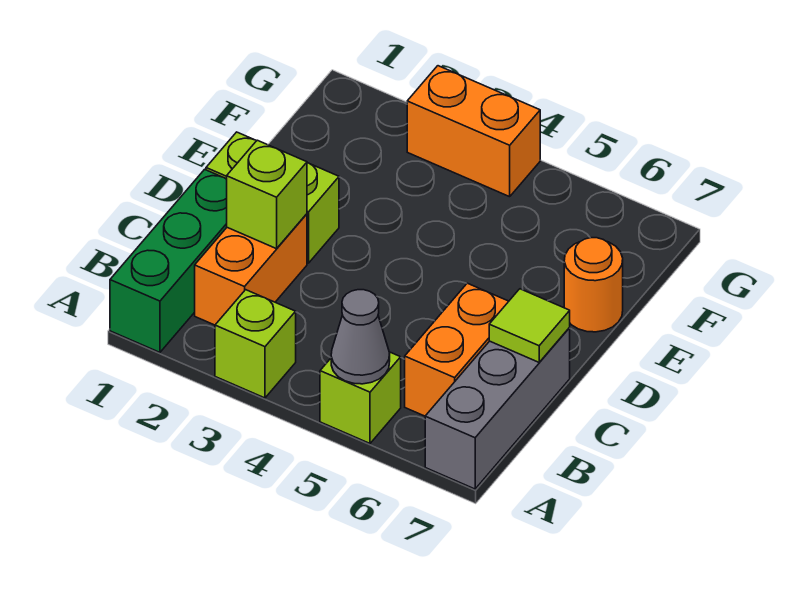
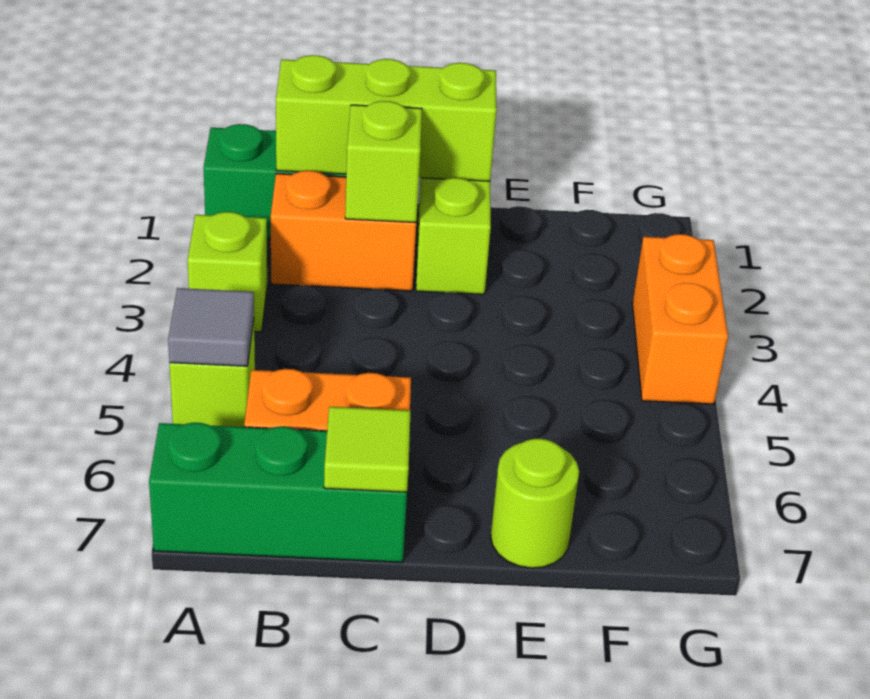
grey 1x1 cone [331,290,390,384] -> grey 1x1 tile [168,288,254,366]
grey 1x3 brick [425,328,570,489] -> green 1x3 brick [149,423,407,562]
none -> lime 1x3 brick [276,55,497,181]
orange 1x1 round brick [564,238,623,332] -> lime 1x1 round brick [491,439,579,568]

